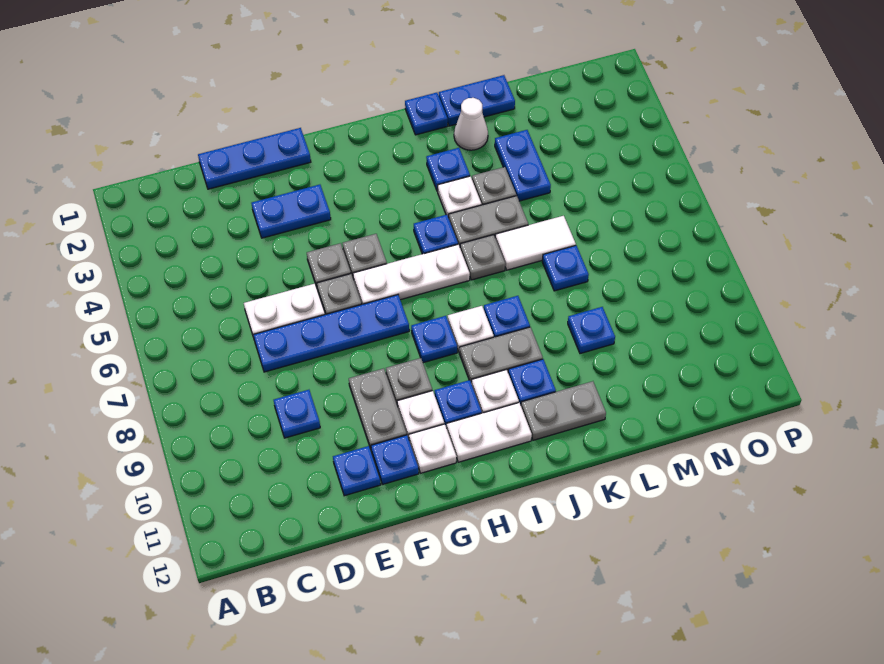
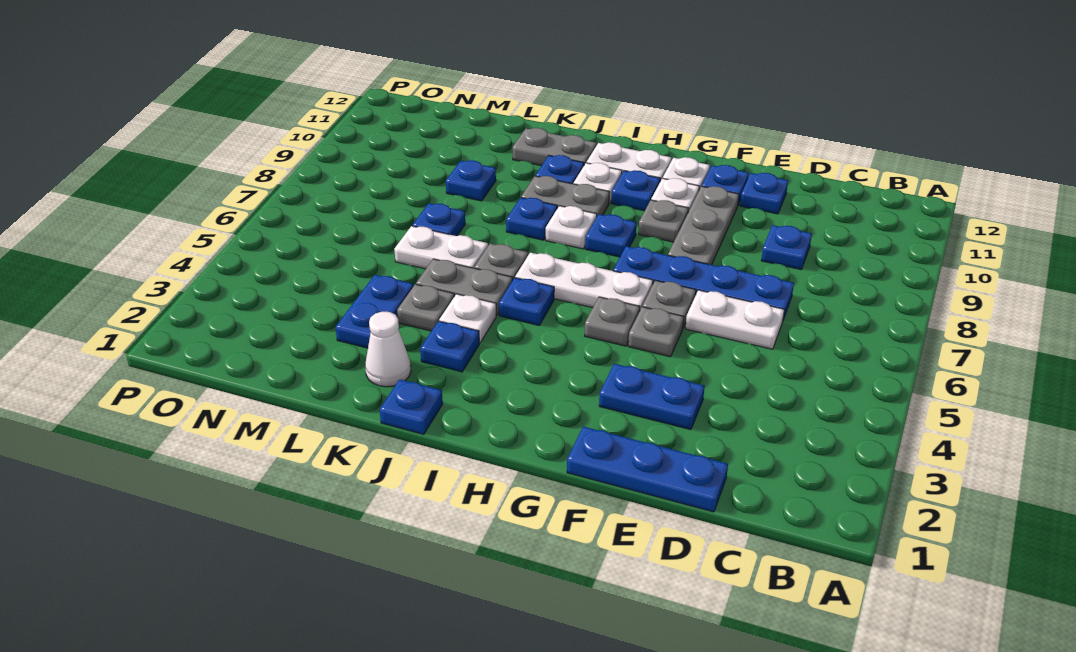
grey 1x2 plate [349,368,407,449] -> grey 1x3 plate [668,186,739,265]
blue 1x2 plate [439,75,515,126] -> none
white 1x2 tile [495,216,576,270] -> white 1x2 plate [394,226,488,269]

